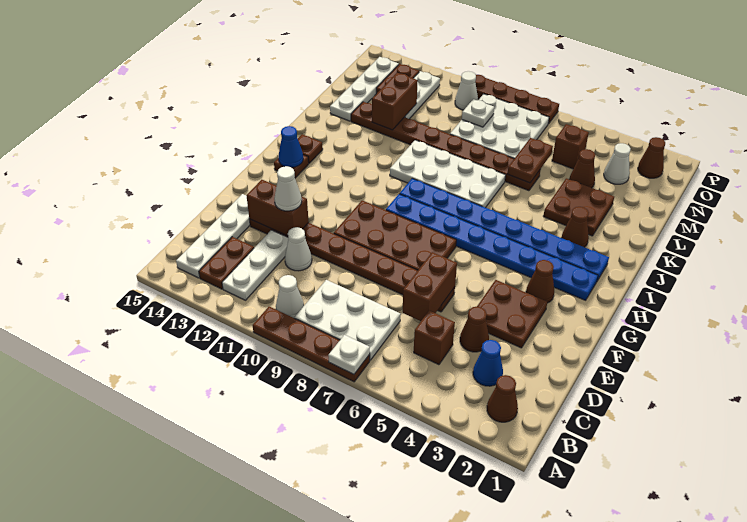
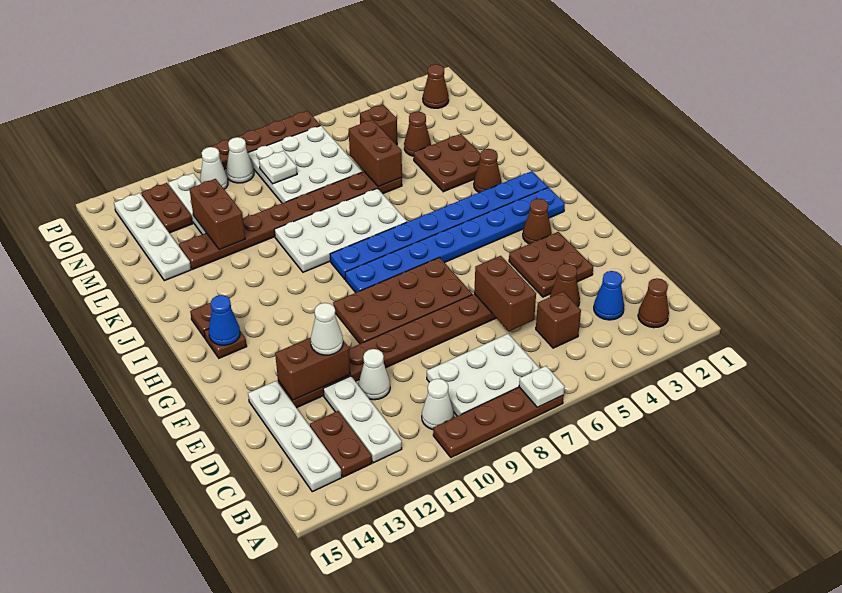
brown 1x2 plate [507,138,553,183] -> brown 1x2 brick [349,120,402,187]
white 1x1 cone [604,143,631,184] -> white 1x1 cone moved to [200,147,228,189]

